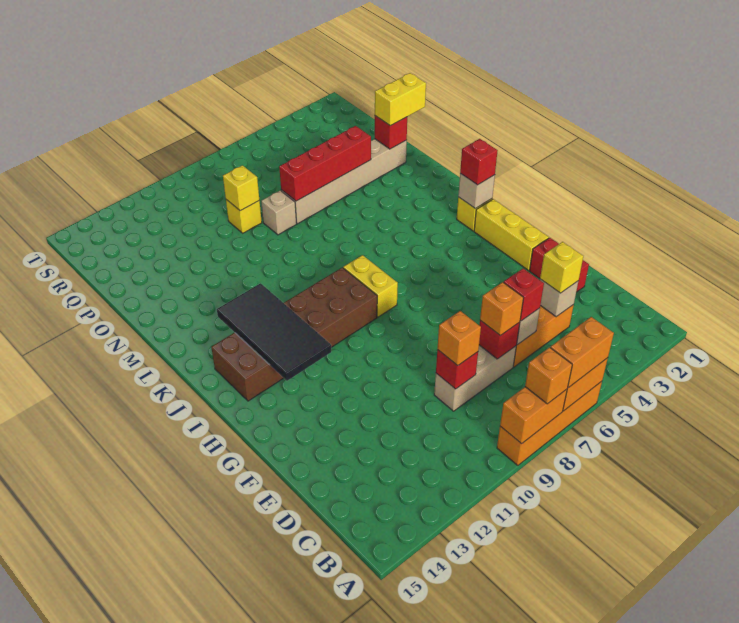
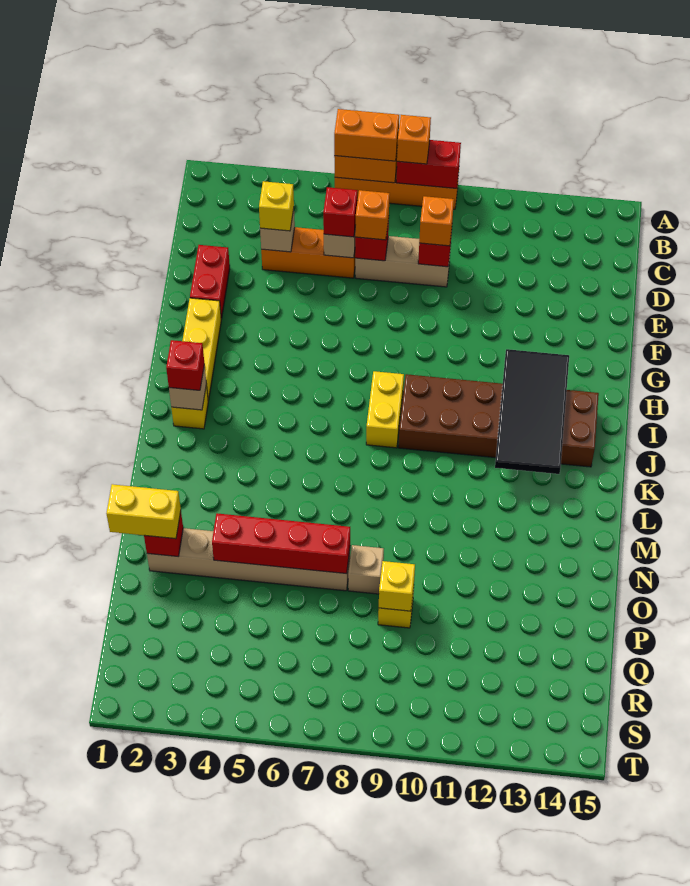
orange 1x2 brick [500,387,567,444] -> red 1x2 brick [396,140,461,188]

